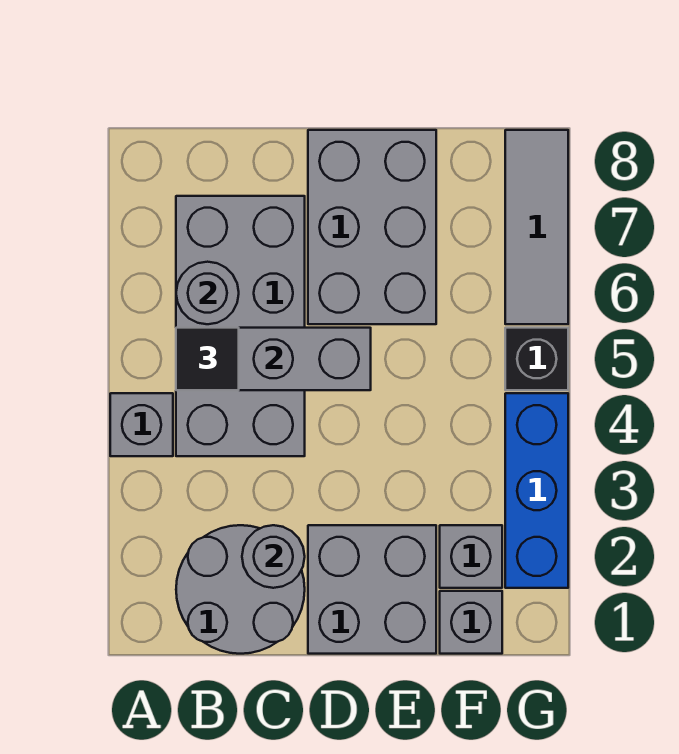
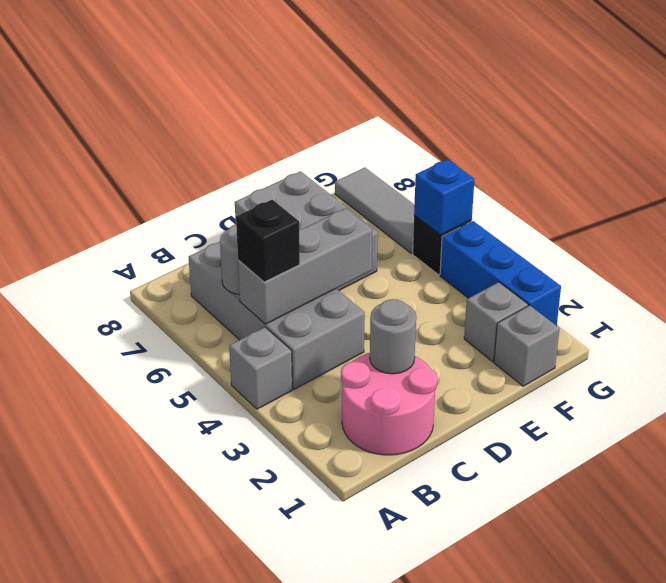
grey 2x2 round brick [176,525,305,654] -> pink 2x2 round brick [341,353,437,455]
black 1x1 tile [176,328,239,390] -> black 1x1 brick [236,200,300,282]
grey 2x2 brick [308,525,436,654] -> none
none -> blue 1x1 brick [414,159,474,235]

